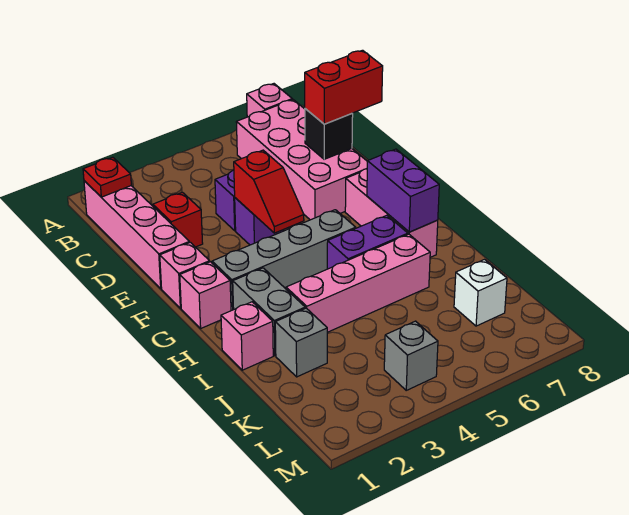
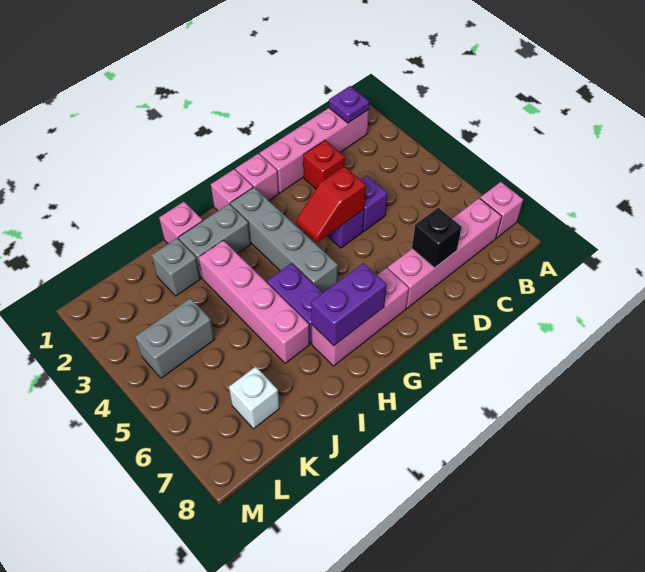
red 1x1 plate [83,157,131,197] -> purple 1x1 plate [329,86,369,123]
pink 2x4 brick [236,100,368,220] -> pink 1x4 brick [388,198,502,308]
red 1x2 brick [305,50,383,124] -> none
grey 1x1 brick [384,321,438,390] -> grey 1x2 brick [135,298,214,378]

